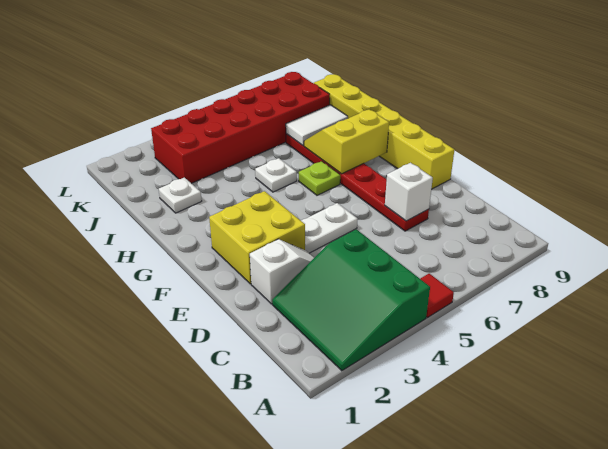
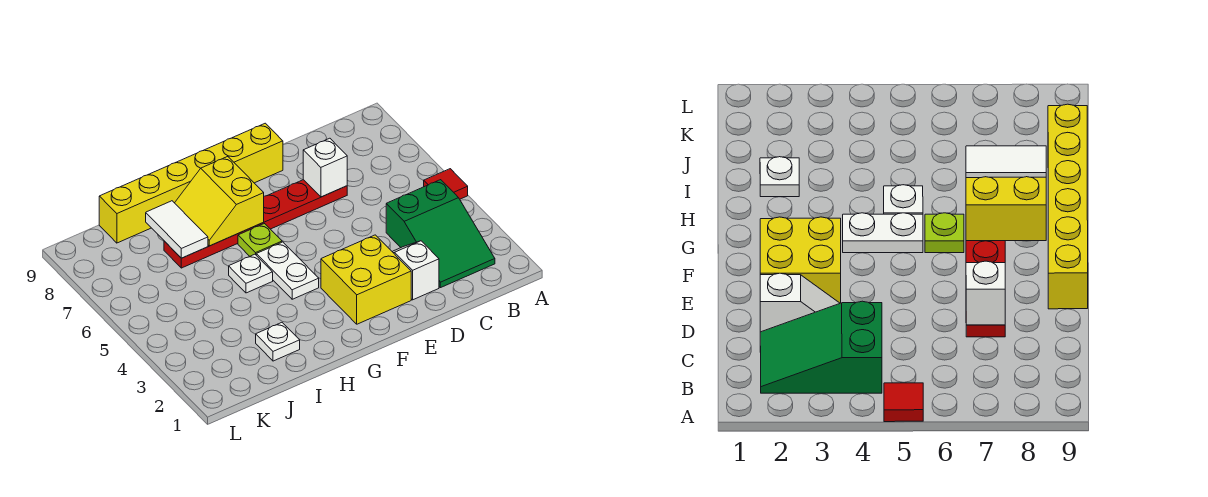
green 3x3 slope [272,229,430,371] -> green 2x3 slope [386,180,495,288]
white 1x2 plate [301,203,358,253] -> white 1x2 plate moved to [256,242,319,299]
red 2x6 brick [151,72,330,183] -> none

